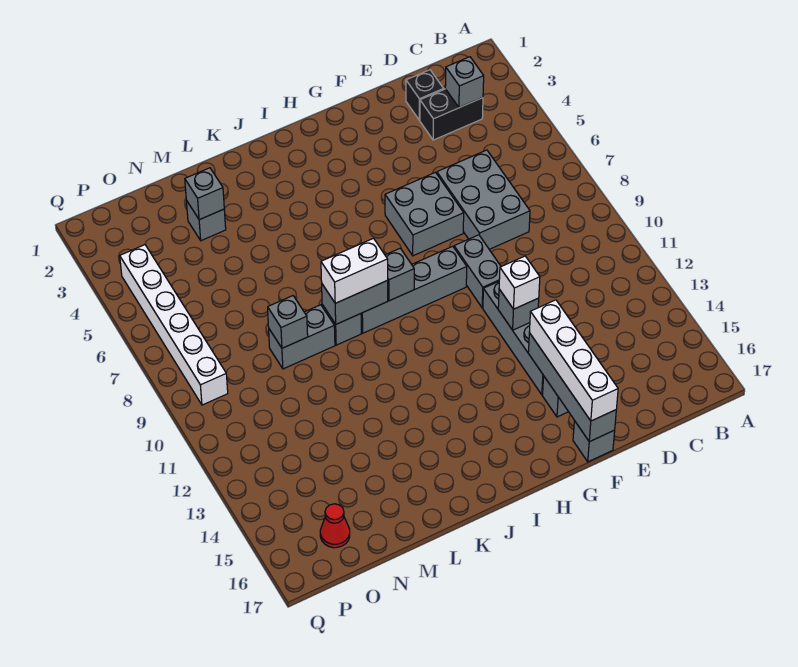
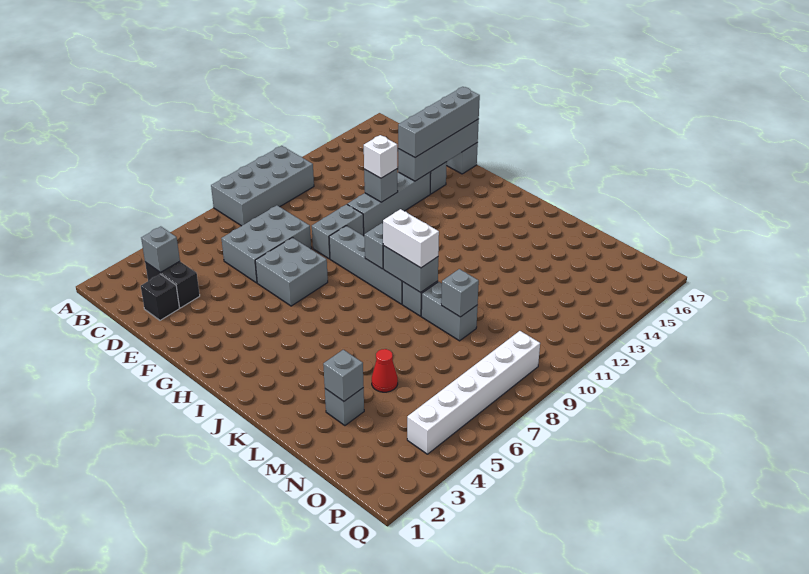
none -> grey 2x4 brick [211,146,314,226]
white 1x4 brick [529,300,618,421] -> grey 1x4 brick [398,87,480,157]
red 1x1 cone [320,504,350,548] -> red 1x1 cone moved to [372,349,398,392]

